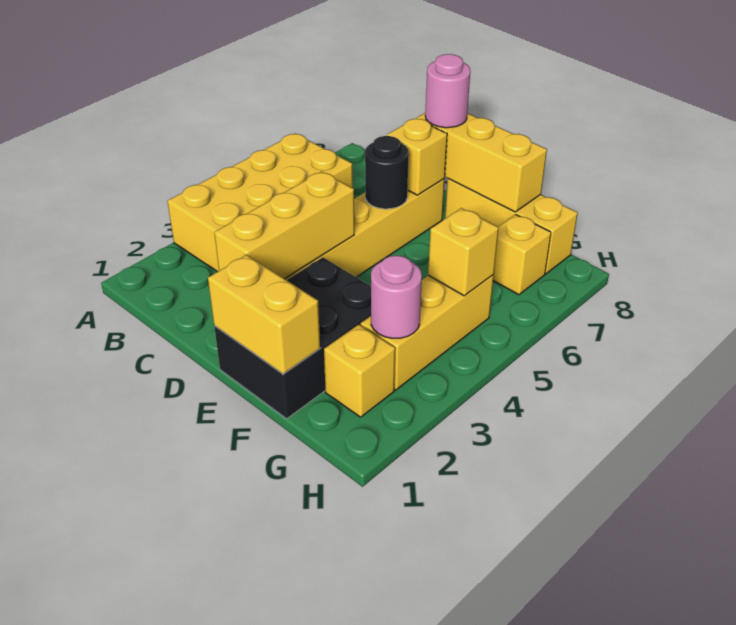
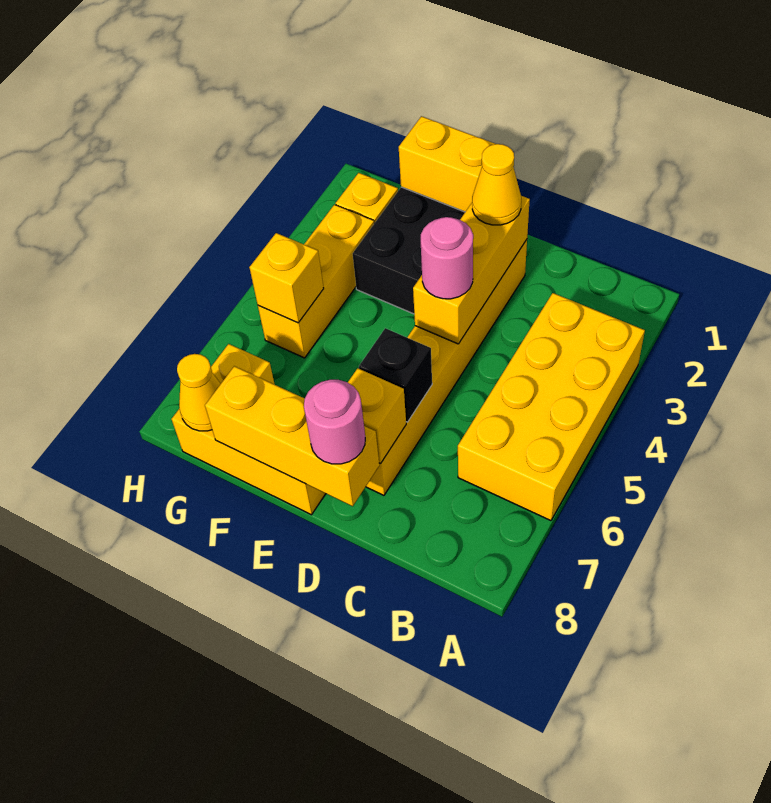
none -> yellow 1x1 cone [472,144,521,225]
black 1x1 round brick [365,136,409,209] -> black 1x1 brick [359,328,432,422]
pink 1x1 round brick [371,256,422,338] -> pink 1x1 round brick moved to [421,217,473,299]
none -> yellow 1x1 cone [177,354,220,431]

